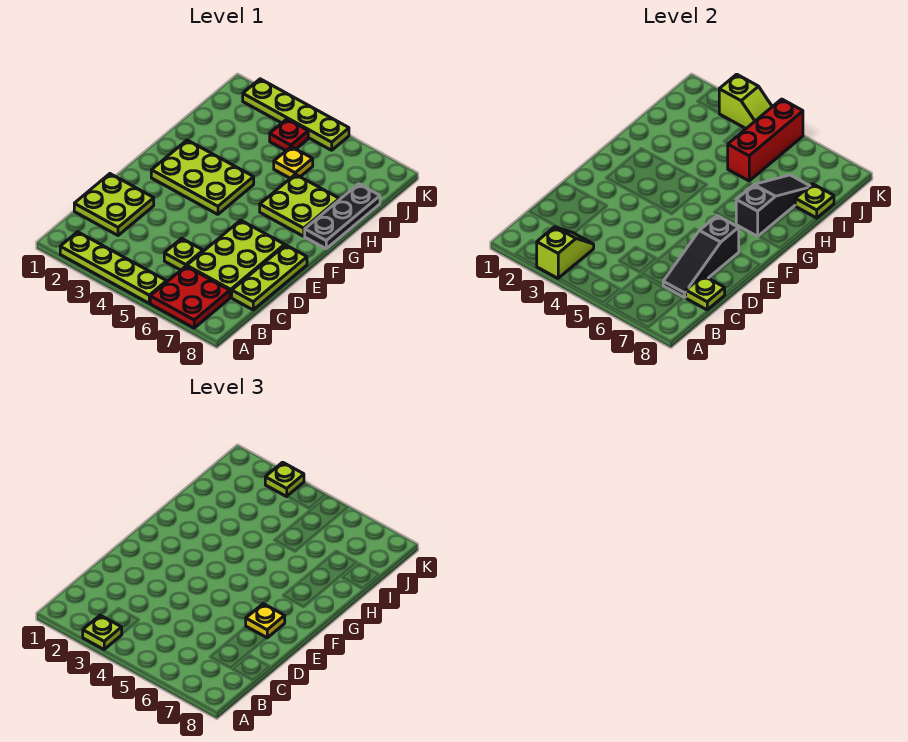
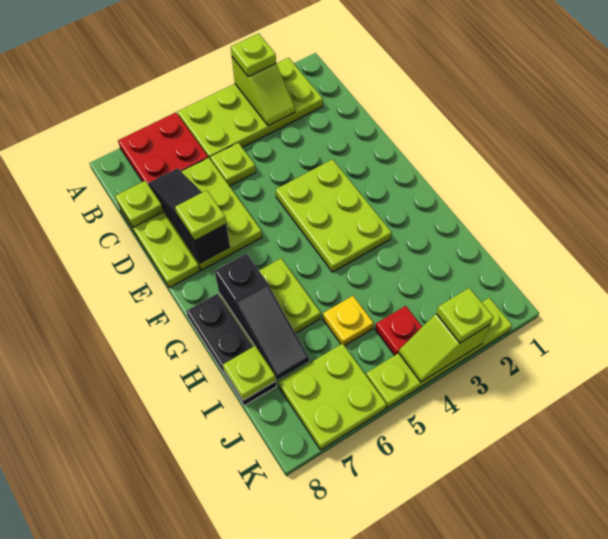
lime 1x4 plate [60,232,167,303] -> lime 2x4 plate [178,58,323,160]
lime 2x2 plate [74,174,154,235] -> lime 2x2 plate moved to [278,343,386,450]
yellow 1x1 plate [246,604,285,638] -> lime 1x1 plate [175,190,226,241]
lime 2x3 plate [151,140,254,214] -> lime 2x3 plate turned to [276,159,392,272]
red 1x3 brick [728,99,803,181] -> none

